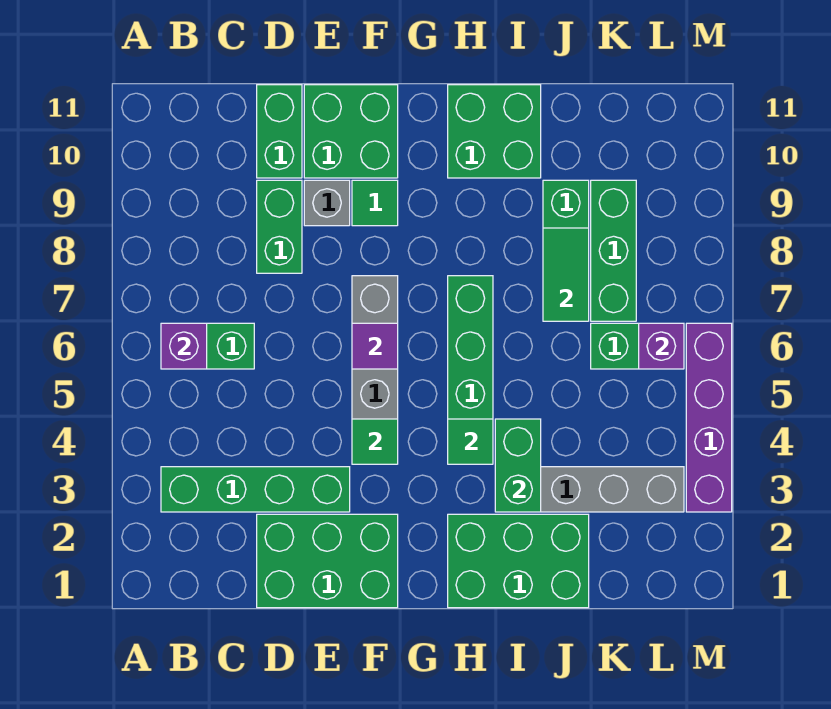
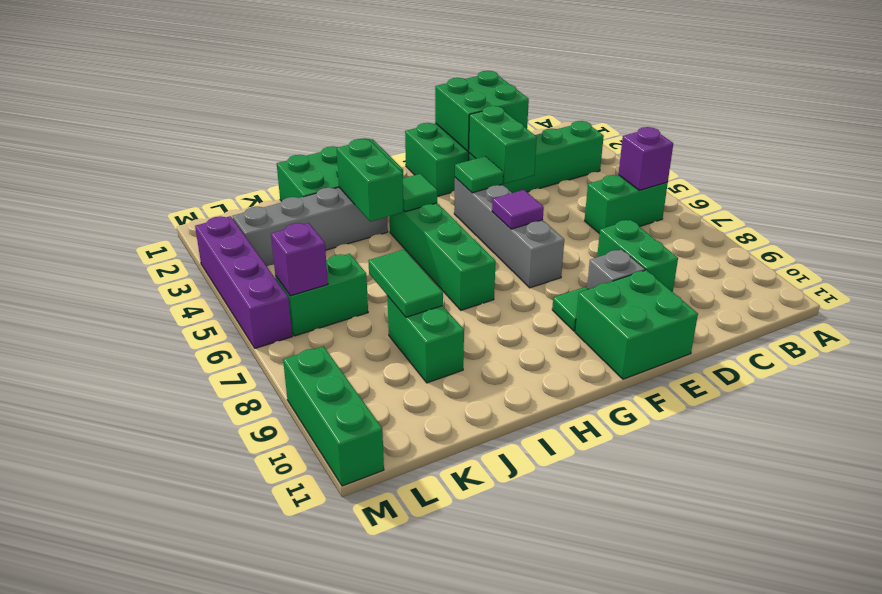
green 1x2 brick [257,85,302,178] -> green 1x2 brick moved to [469,106,537,184]
green 2x2 brick [448,85,541,178] -> green 2x2 brick moved to [435,71,529,151]
green 1x3 brick [591,180,636,321] -> green 1x3 brick moved to [283,346,384,486]

